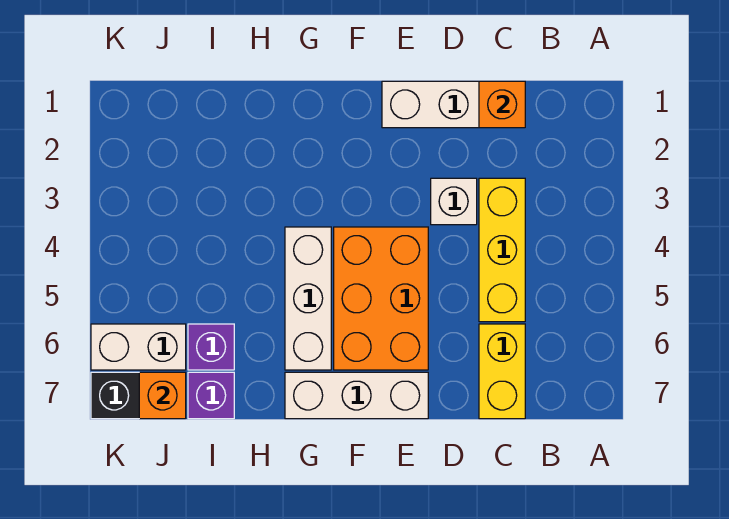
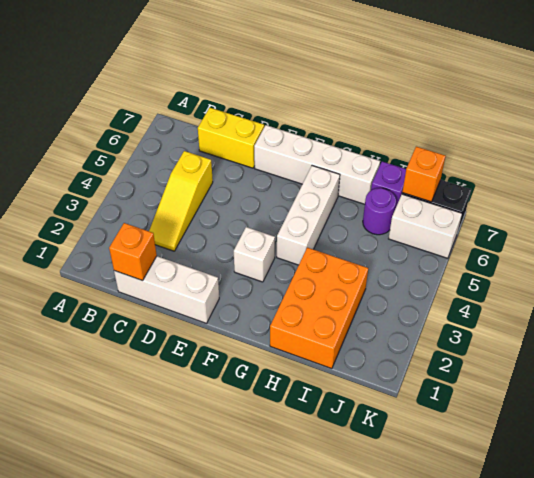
yellow 1x3 brick [479,178,525,322] -> yellow 1x3 slope [149,151,213,251]
yellow 1x2 brick [479,324,525,419] -> yellow 1x2 brick turned to [198,108,264,168]
white 1x1 brick [431,178,477,225] -> white 1x1 brick moved to [234,227,275,282]
orange 2x3 brick [334,227,428,370] -> orange 2x3 brick moved to [270,248,368,369]
white 1x3 brick [285,372,428,419] -> white 1x4 brick [254,125,380,204]
purple 1x1 brick [188,324,234,370] -> purple 1x1 round brick [363,188,396,235]

